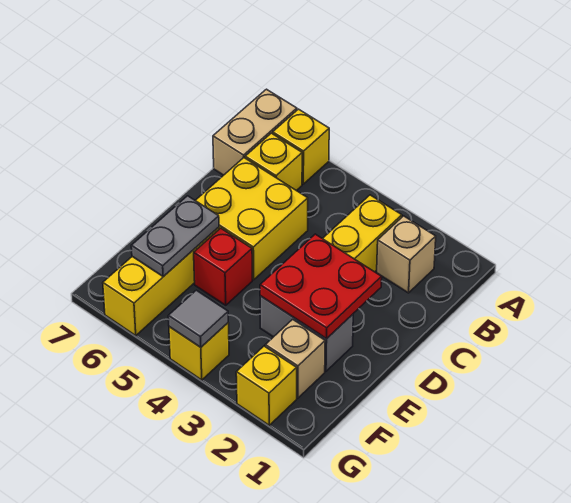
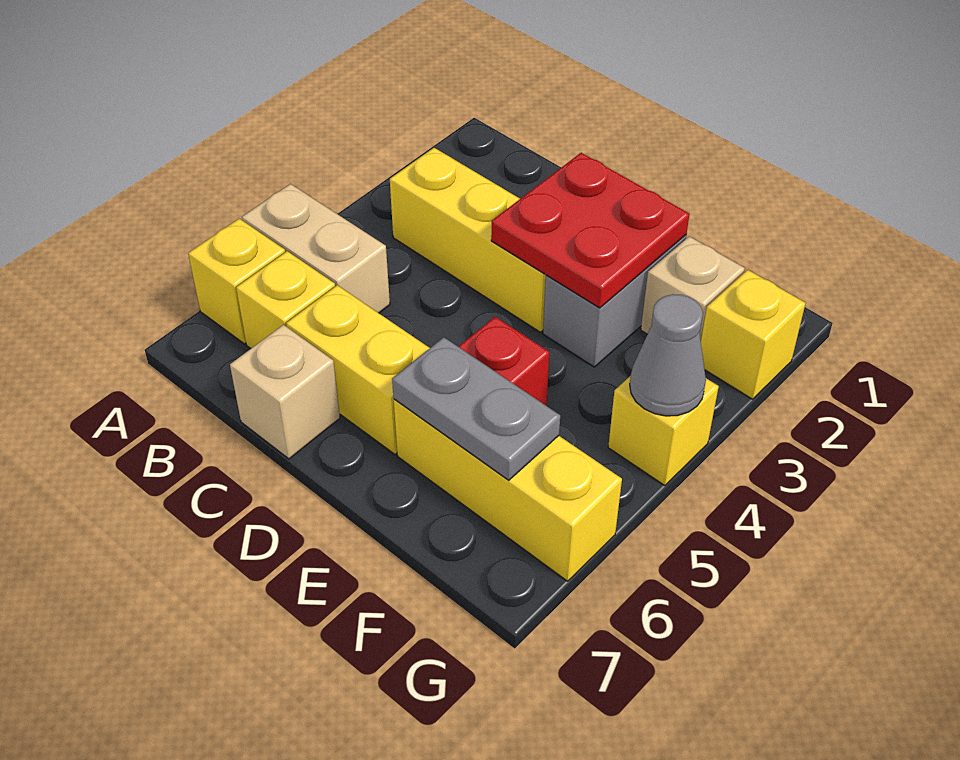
tan 1x2 brick [213,89,297,175] -> tan 1x2 brick moved to [242,184,390,313]
tan 1x1 brick [377,216,436,293] -> tan 1x1 brick moved to [230,325,340,459]
yellow 2x2 brick [195,158,308,280] -> yellow 1x2 brick [286,285,430,454]
grey 1x1 tile [168,290,228,347] -> grey 1x1 cone [630,294,706,416]

